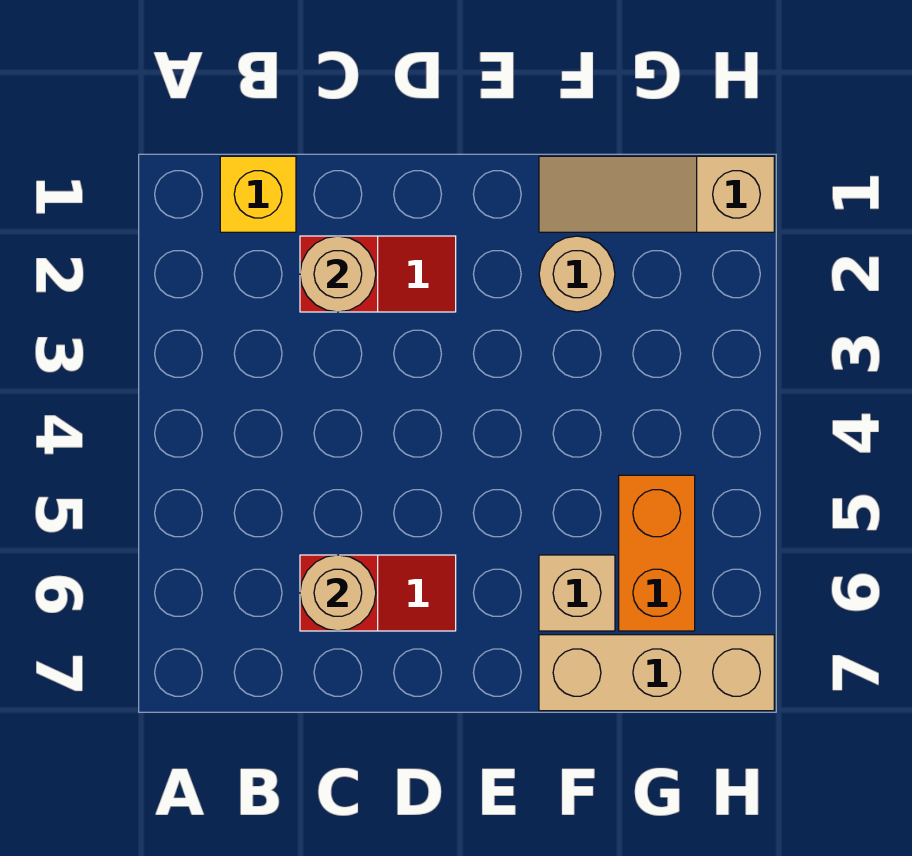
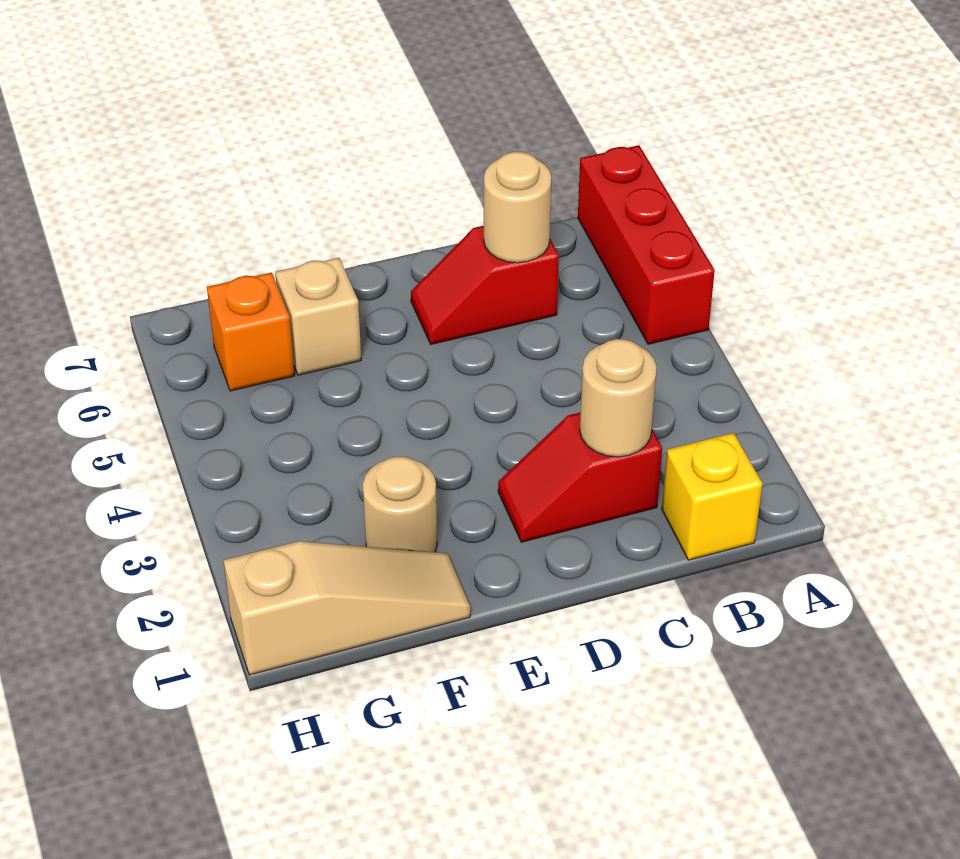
none -> red 1x3 brick [578,145,715,344]
tan 1x3 brick [539,635,774,711] -> none
orange 1x2 brick [619,475,695,631] -> orange 1x1 brick [207,272,295,391]

